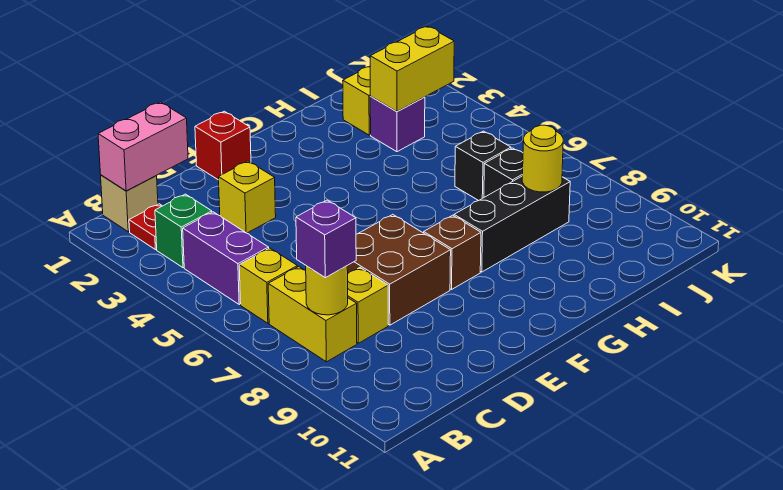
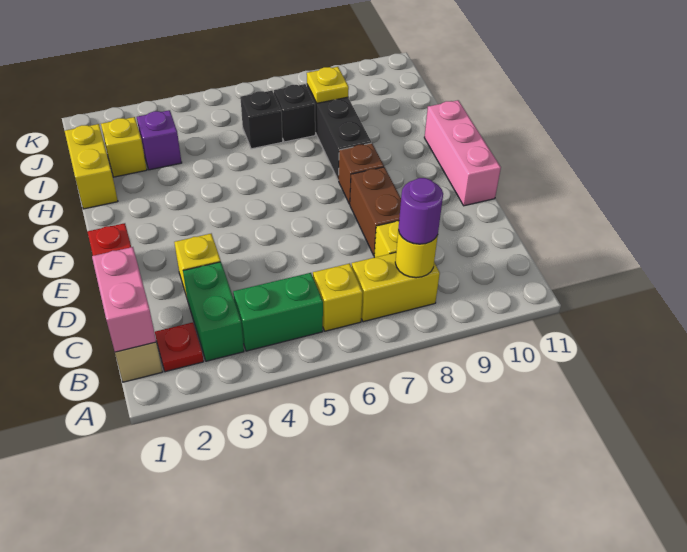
green 1x1 brick [155,194,212,268] -> green 1x2 brick [183,262,244,361]
purple 1x2 brick [183,212,269,304] -> green 1x2 brick [233,273,323,351]
purple 1x1 brick [296,200,356,278] -> purple 1x1 round brick [398,178,443,244]
brown 2x2 brick [347,214,451,325] -> brown 1x2 brick [350,167,401,255]
none -> pink 1x3 brick [424,100,501,206]
yellow 1x2 brick [370,26,454,112] -> yellow 1x2 brick moved to [65,124,118,209]
yellow 1x1 round brick [522,125,563,192] -> yellow 1x1 plate [307,67,349,103]

